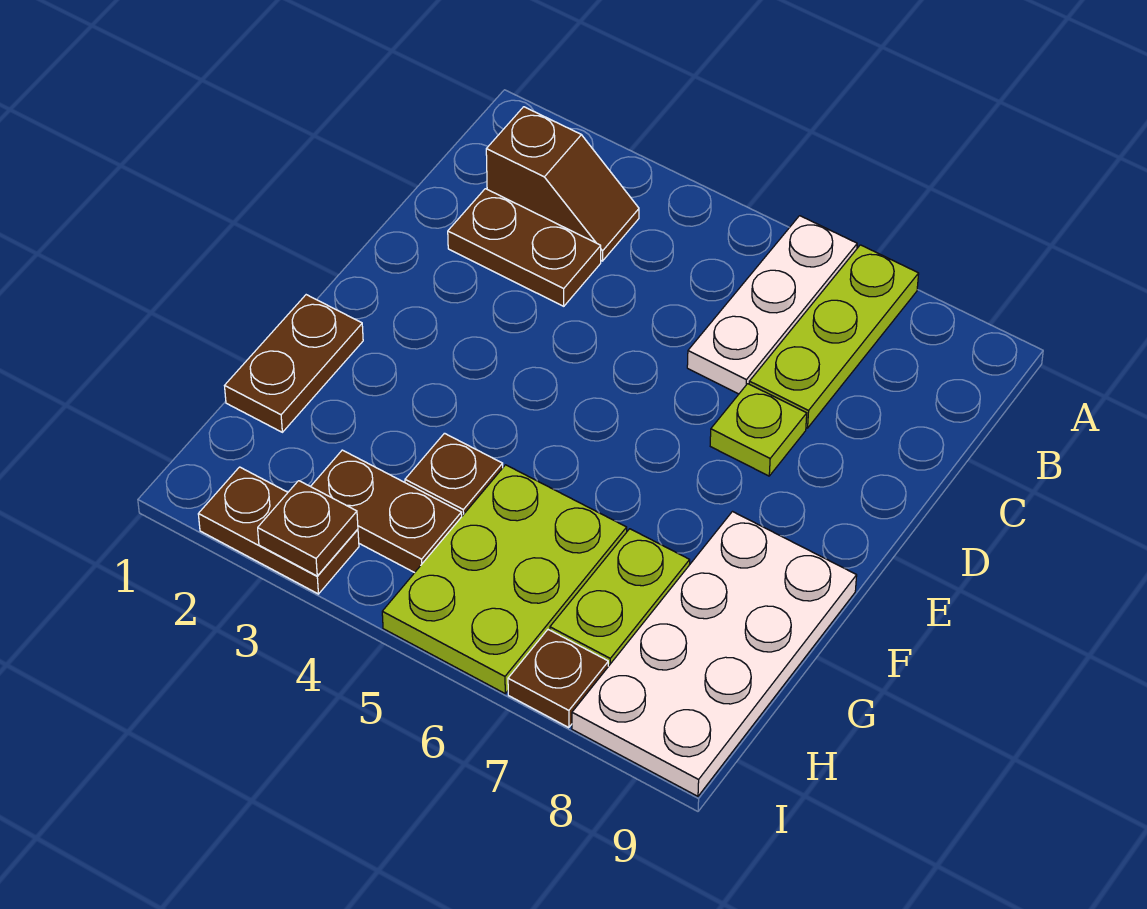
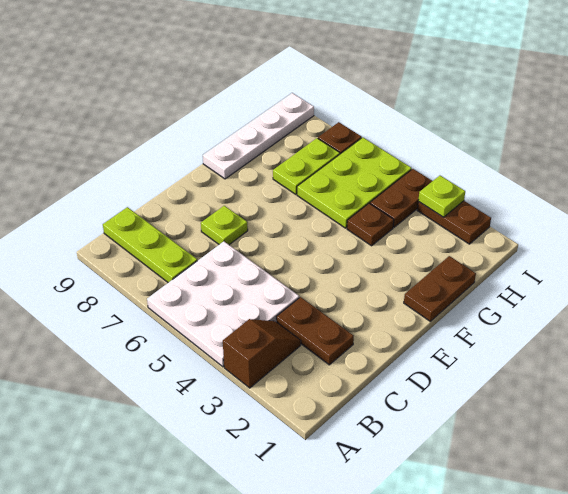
white 1x3 plate [687,216,857,394] -> white 3x3 plate [147,241,299,367]
lime 1x3 plate [749,245,919,428] -> lime 1x3 plate turned to [103,207,197,283]
brown 1x2 slope [486,107,639,261] -> brown 1x2 slope turned to [223,319,301,388]
white 2x4 plate [572,512,857,796] -> white 1x4 plate [203,93,314,179]
brown 1x2 plate [311,450,462,573] -> brown 1x2 plate turned to [370,169,432,227]
brown 1x1 plate [258,481,358,576] -> lime 1x1 plate [418,176,465,217]

